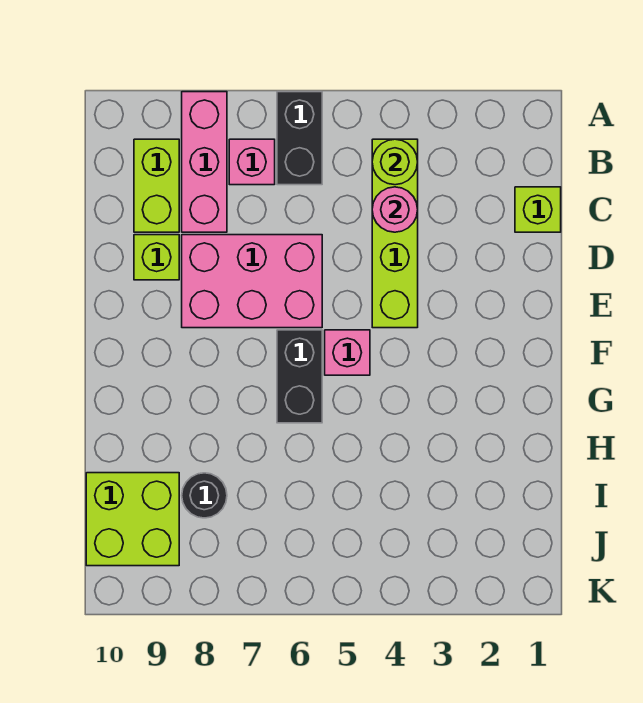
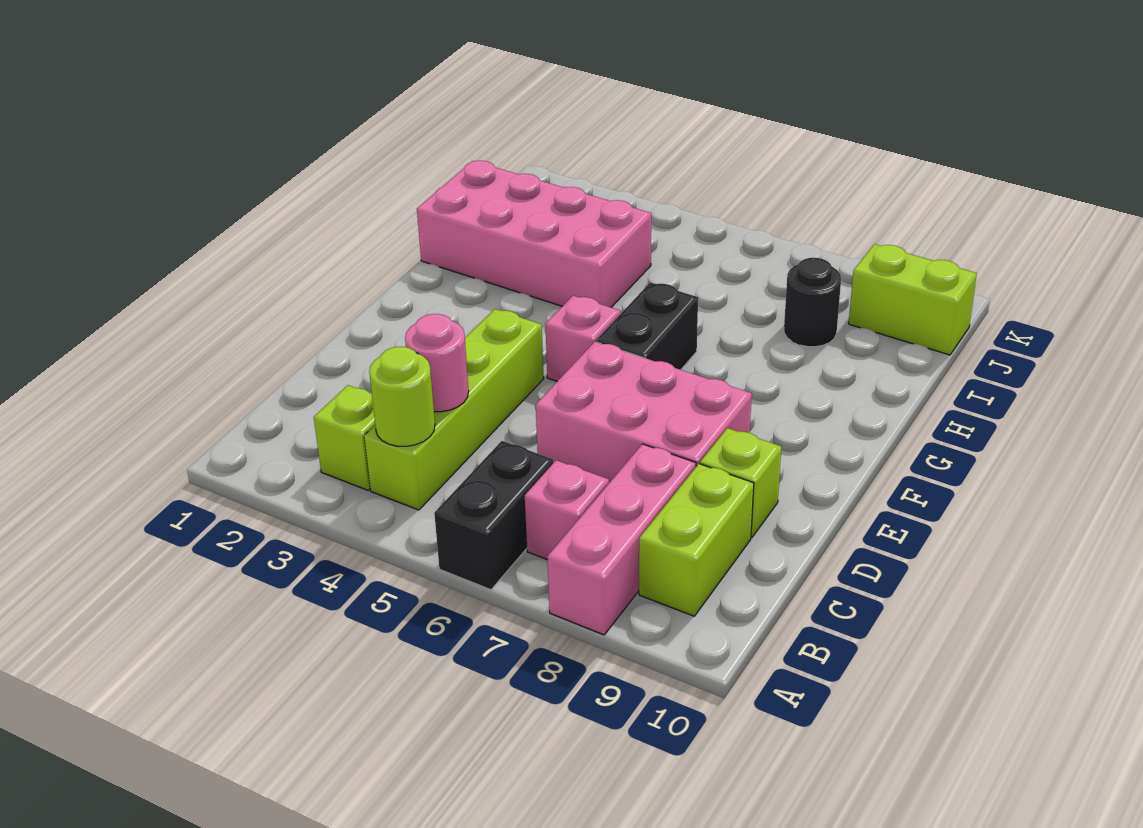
lime 1x1 brick [515,187,561,232] -> lime 1x1 brick moved to [314,385,375,490]
none -> pink 2x4 brick [417,161,651,307]
lime 2x2 brick [86,473,179,566] -> lime 1x2 brick [849,244,977,355]

